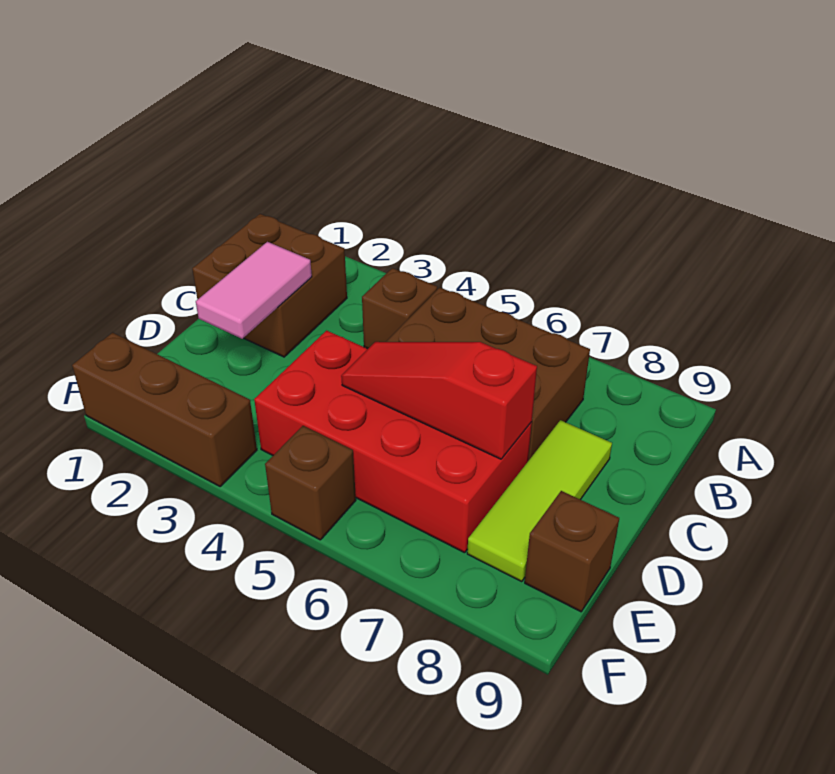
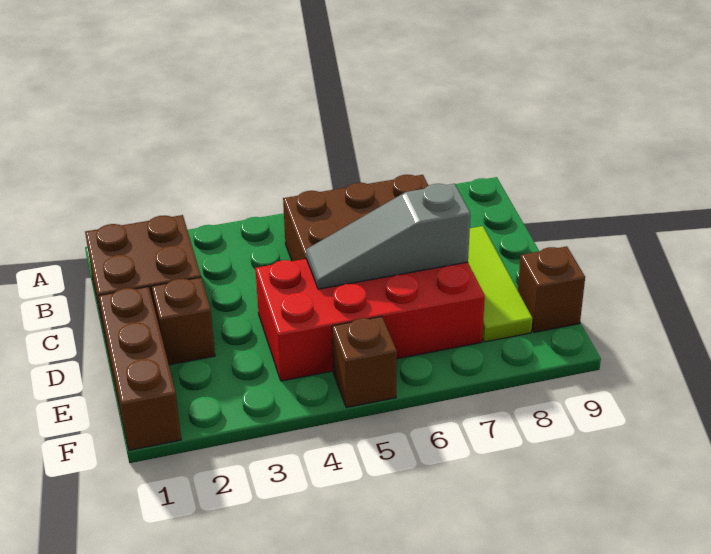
brown 1x1 brick [362,268,437,349] -> brown 1x1 brick moved to [152,277,215,365]
pink 1x2 tile [196,242,312,339] -> none
red 1x3 slope [341,342,537,459] -> grey 1x3 slope [306,184,470,289]
brown 1x3 brick [72,333,257,487] -> brown 1x3 brick turned to [99,287,181,450]

